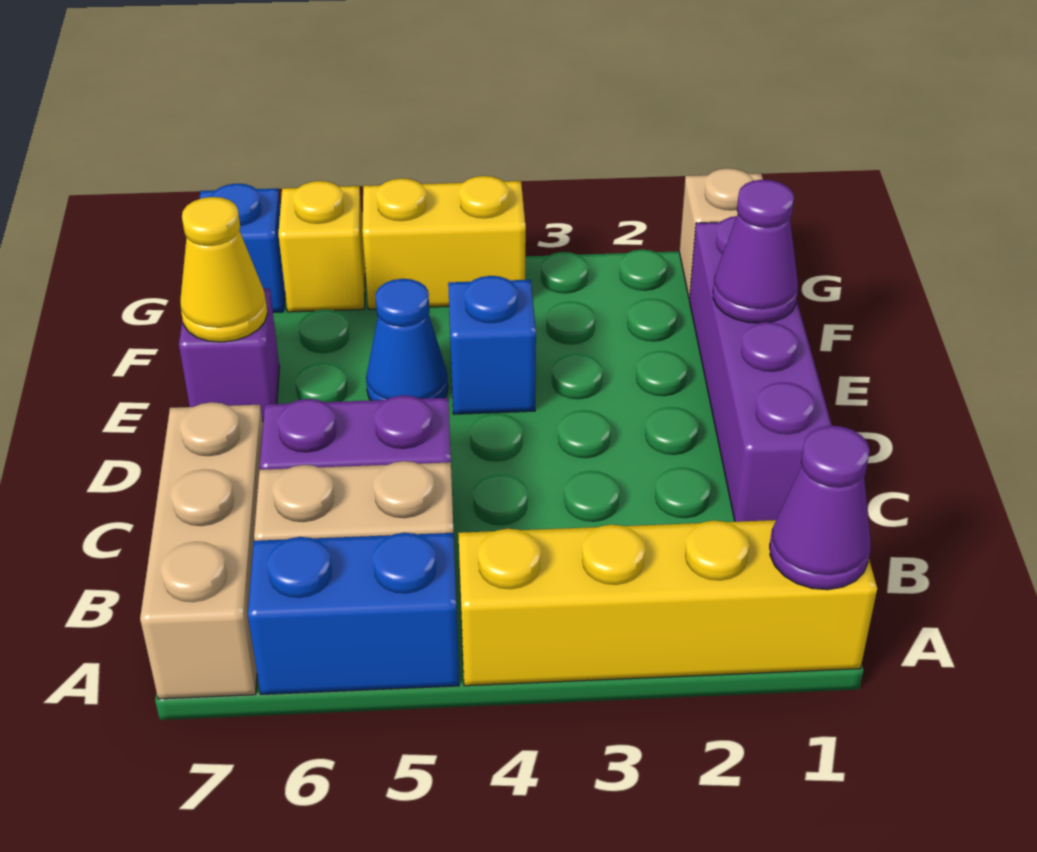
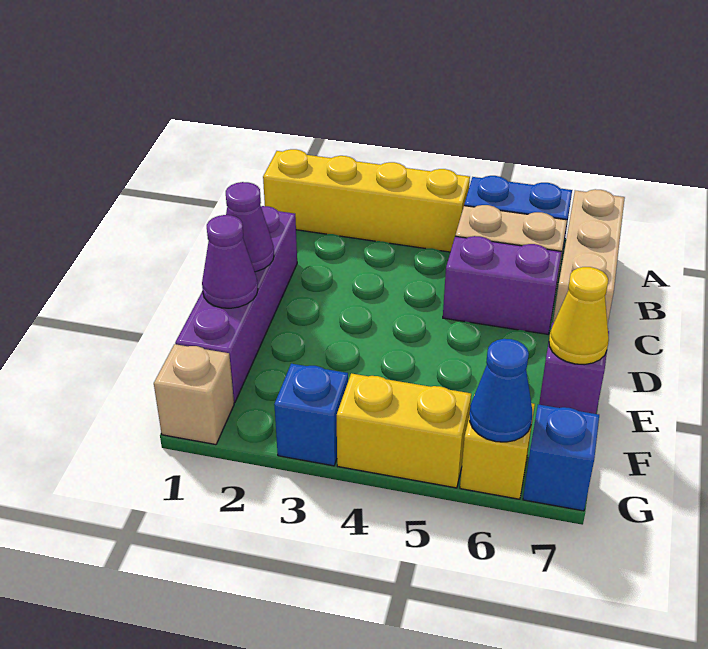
purple 1x1 cone [770,426,871,590] -> purple 1x1 cone moved to [226,182,274,272]
blue 1x1 brick [448,276,536,414] -> blue 1x1 brick moved to [274,364,348,466]
blue 1x1 cone [366,279,448,400] -> blue 1x1 cone moved to [469,339,532,442]

